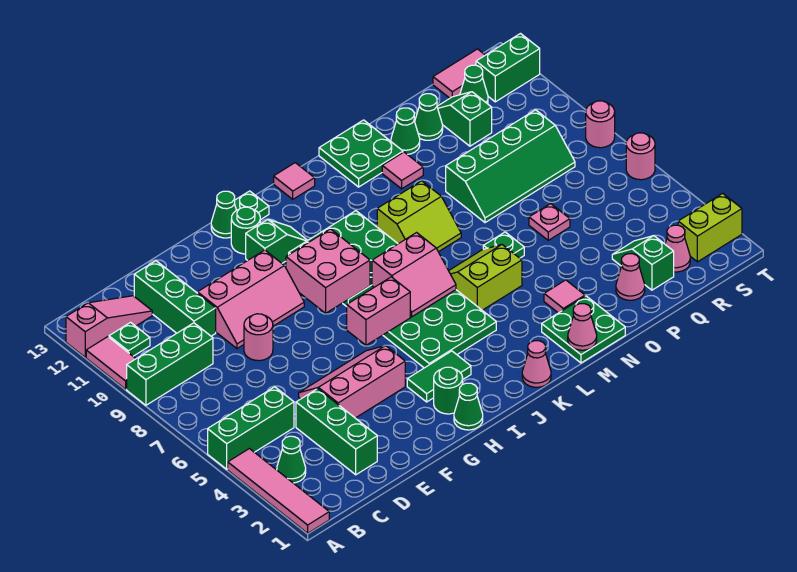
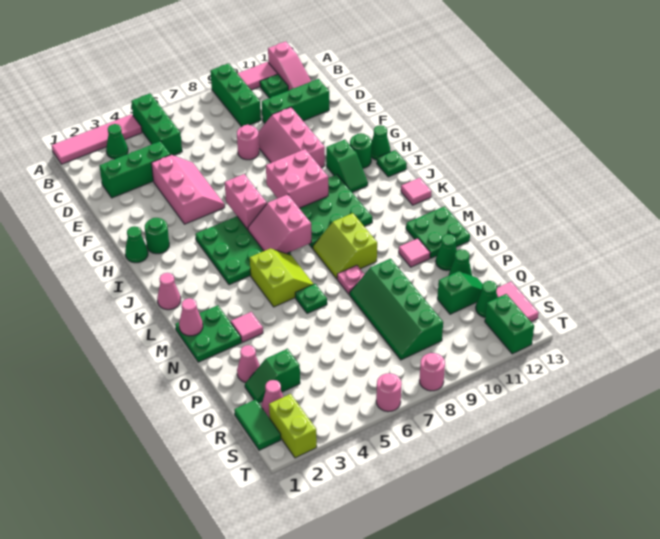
green 1x2 tile [407,351,471,402] -> green 1x2 tile moved to [234,399,281,450]
pink 1x1 plate [529,204,570,240] -> pink 1x1 plate moved to [337,265,365,295]
green 1x2 slope [612,236,674,290] -> green 1x2 slope turned to [245,349,300,403]

